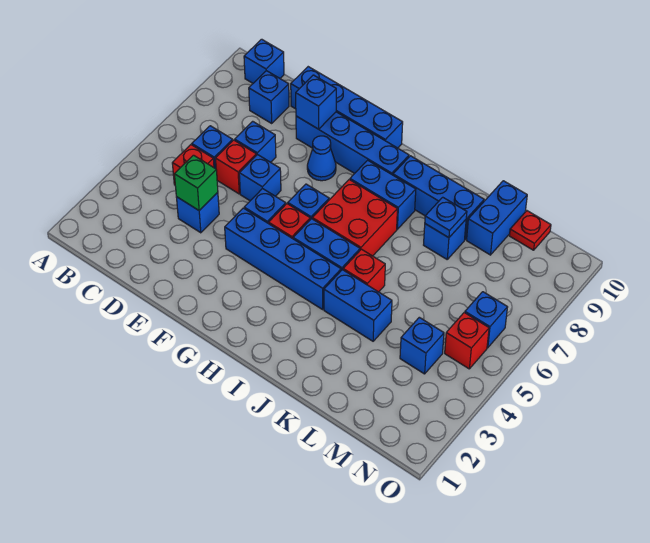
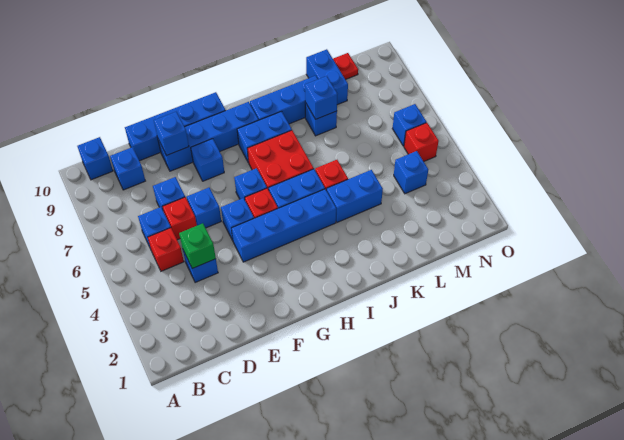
blue 1x1 cone [307,136,336,181] -> blue 1x1 brick [191,139,224,181]
blue 1x1 plate [425,197,467,238] -> blue 1x1 brick [305,76,337,119]

